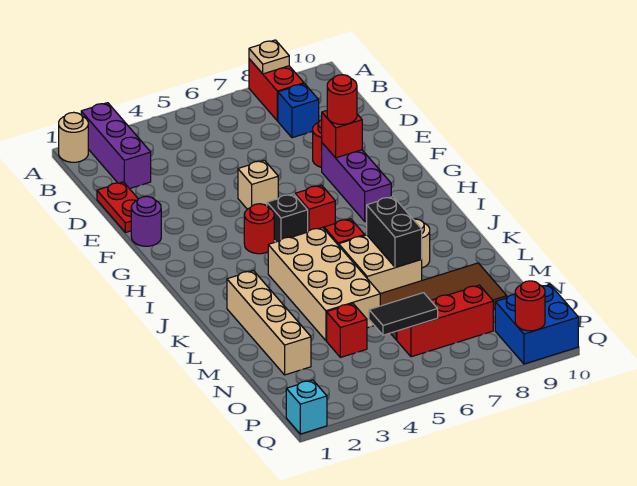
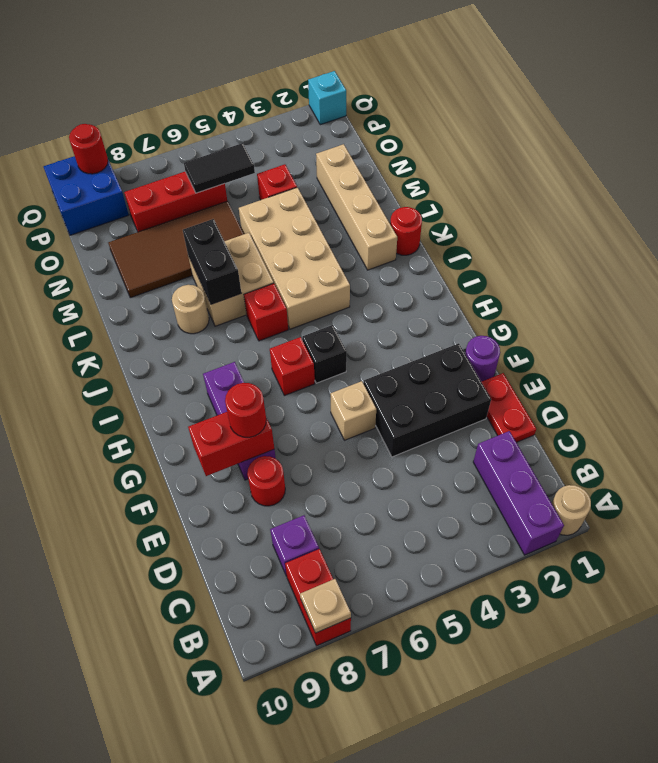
blue 1x1 brick [278,84,319,138] -> purple 1x1 brick [270,515,319,576]
none -> black 2x3 brick [363,343,491,457]
red 1x1 brick [322,111,362,158] -> red 1x2 brick [188,412,274,476]
red 1x1 round brick [244,204,274,254] -> red 1x1 round brick moved to [390,207,422,255]

